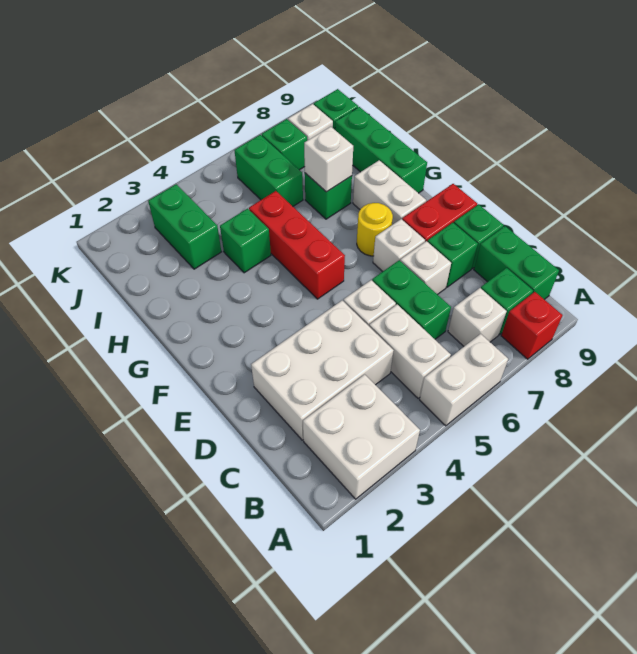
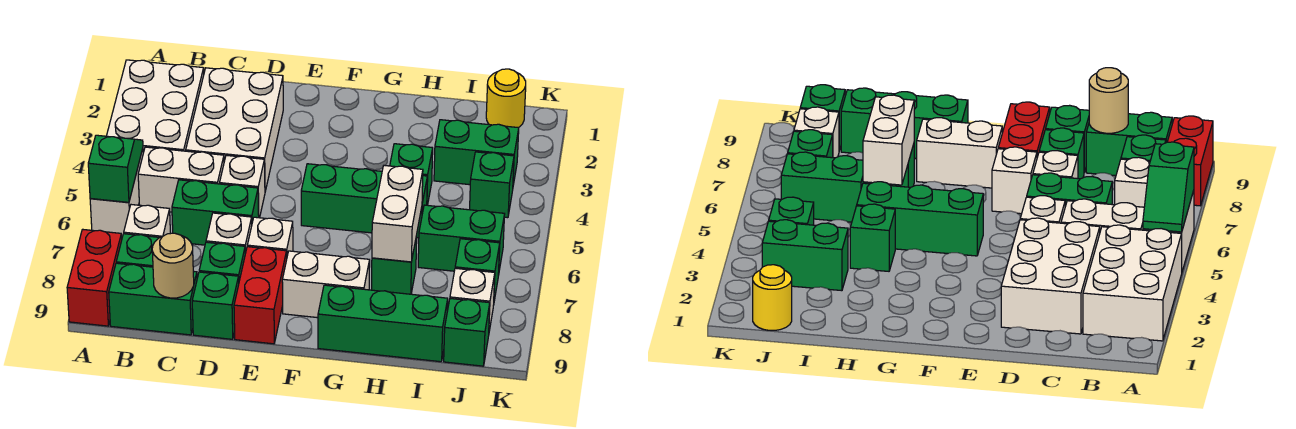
white 2x2 brick [303,374,420,499] -> white 2x3 brick [107,60,204,153]
none -> green 1x2 slope [88,135,143,202]
red 1x1 brick [501,292,562,359] -> red 1x2 brick [67,229,122,326]
none -> tan 1x1 round brick [152,233,194,298]
red 1x3 brick [249,191,345,299] -> green 1x3 brick [301,164,427,238]
yellow 1x1 round brick [357,203,393,256] -> yellow 1x1 round brick moved to [486,69,526,128]
white 1x1 brick [304,127,353,192] -> white 1x2 brick [372,165,423,262]
none -> green 1x1 brick [470,152,514,218]

